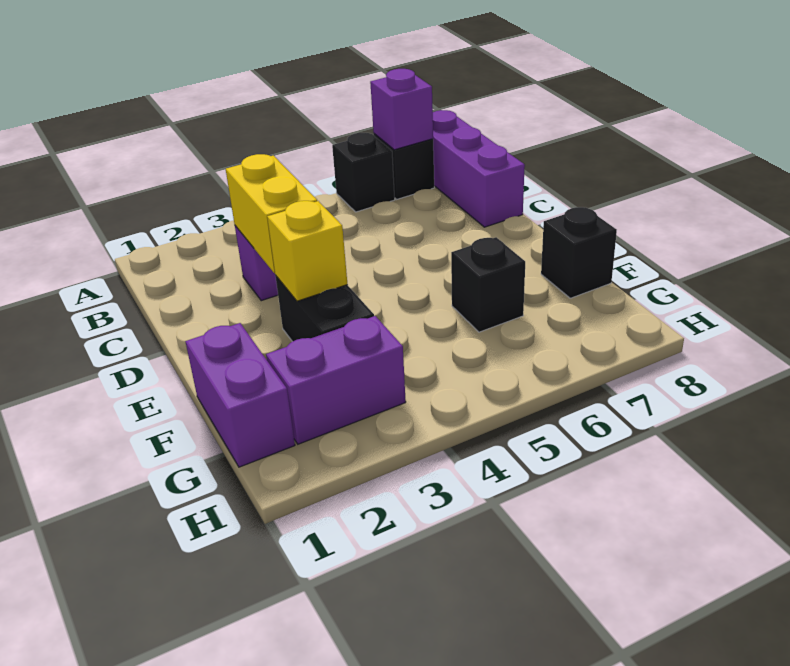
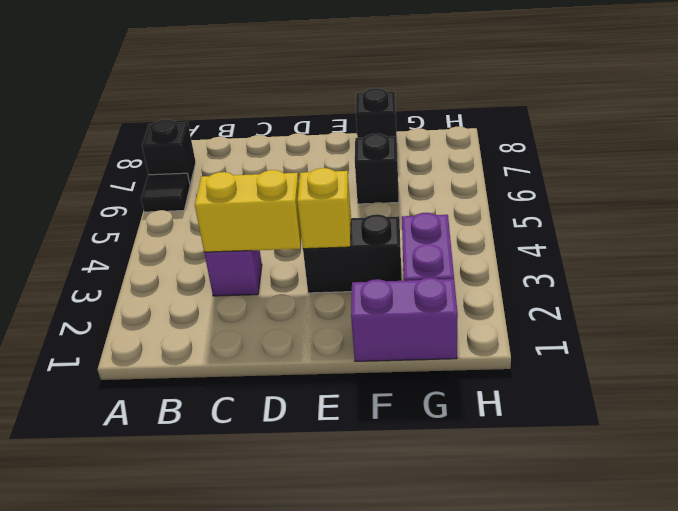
black 1x1 brick [332,133,395,212] -> black 1x1 tile [141,173,190,212]
purple 1x1 brick [370,69,433,150] -> none
purple 1x3 brick [433,110,525,227] -> none

